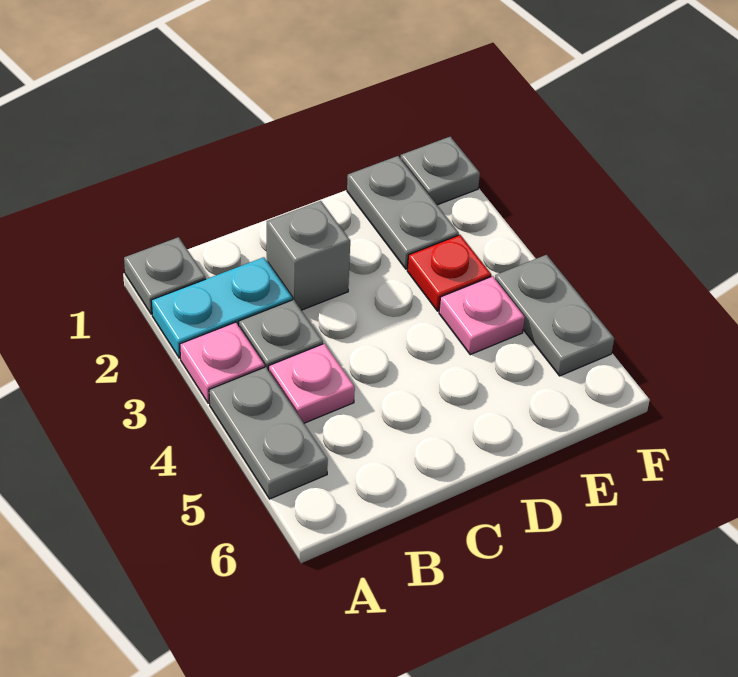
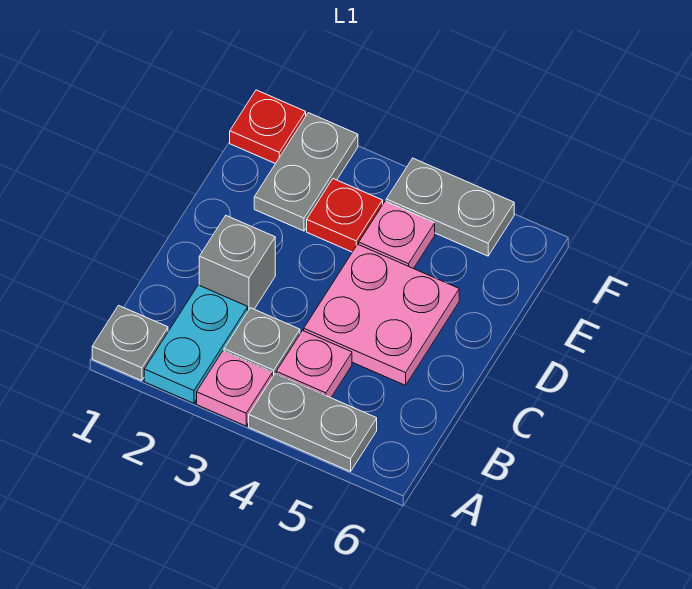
none -> pink 2x2 plate [304,244,459,385]
grey 1x2 plate [347,156,459,269] -> grey 1x2 plate turned to [254,113,358,231]
grey 1x1 plate [400,137,480,205] -> red 1x1 plate [230,90,306,164]

